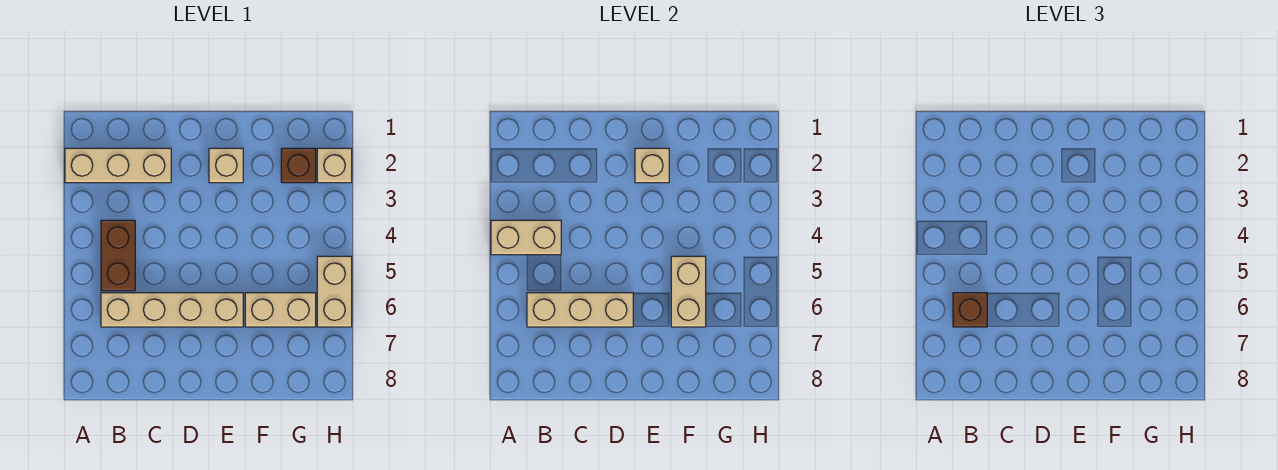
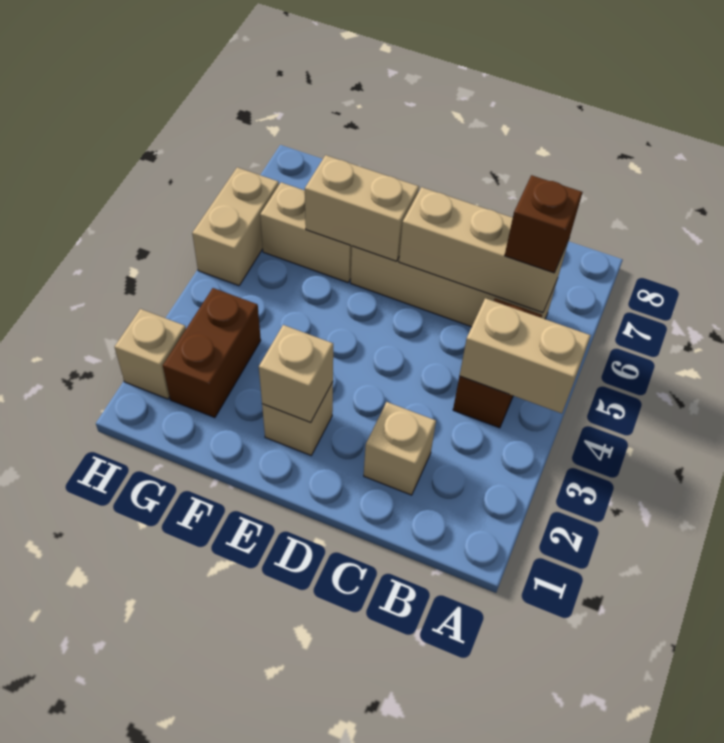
tan 1x3 brick [65,148,171,183] -> tan 1x1 brick [364,402,436,495]
tan 1x2 brick [671,256,706,327] -> tan 1x2 brick turned to [305,155,419,261]
brown 1x1 brick [281,148,316,183] -> brown 1x2 brick [163,288,261,418]

